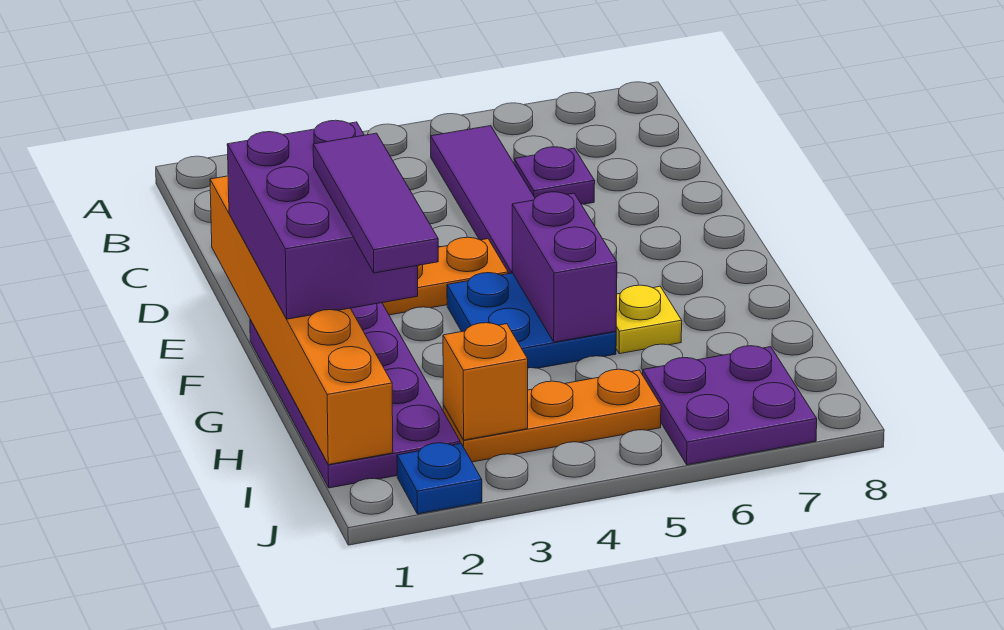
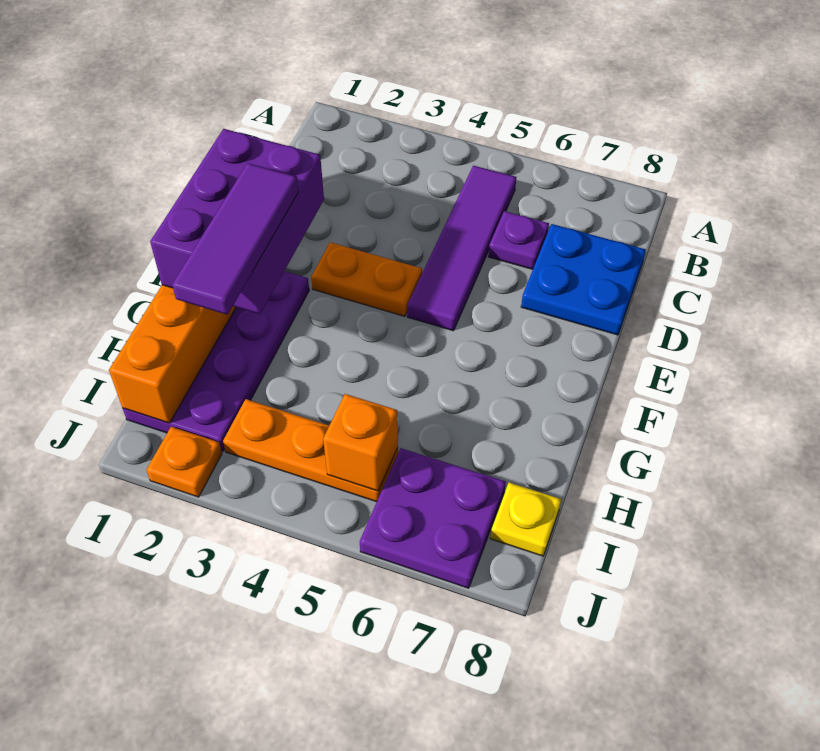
blue 2x2 plate [447,273,616,368] -> blue 2x2 plate moved to [521,224,646,335]
purple 1x2 brick [512,192,617,342] -> none
yellow 1x1 plate [616,285,682,354] -> yellow 1x1 plate moved to [490,483,561,556]
orange 1x1 brick [443,323,528,440] -> orange 1x1 brick moved to [323,394,398,491]
blue 1x1 plate [397,443,482,514] -> orange 1x1 plate [146,427,222,497]

